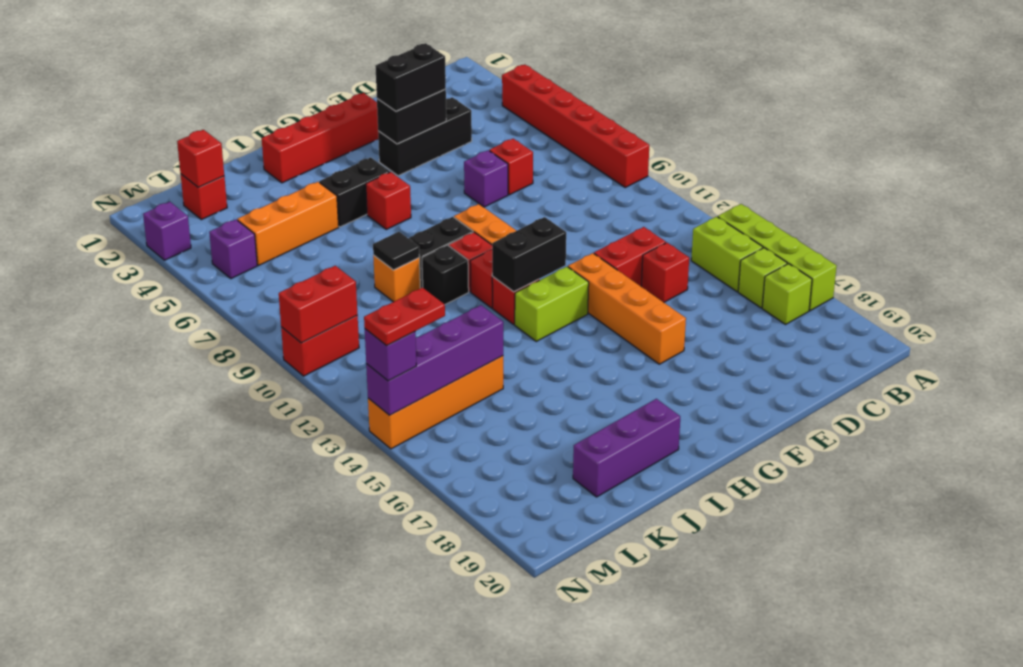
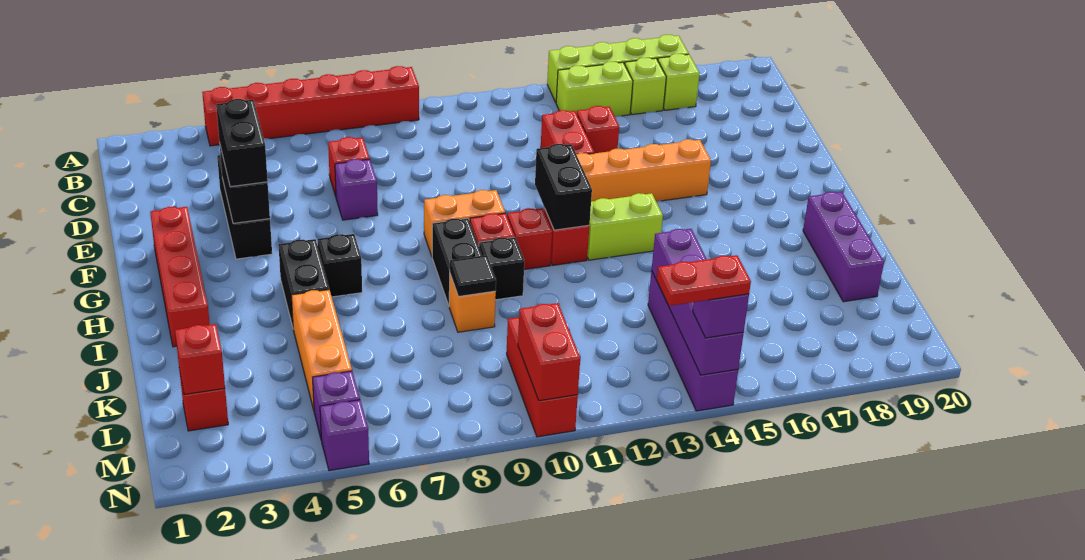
lime 1x2 brick [515,266,589,341] -> lime 1x2 brick turned to [587,193,663,260]
red 1x1 brick [366,172,411,229] -> black 1x1 brick [317,234,362,297]
orange 1x4 brick [368,356,503,449] -> purple 1x4 brick [648,271,738,411]
red 1x2 brick [281,316,359,376] -> red 1x3 brick [507,317,578,437]
red 1x2 plate [364,288,445,346] -> red 1x2 plate turned to [657,255,751,306]
purple 1x1 brick [143,202,191,260] -> purple 1x1 brick moved to [320,400,369,471]

